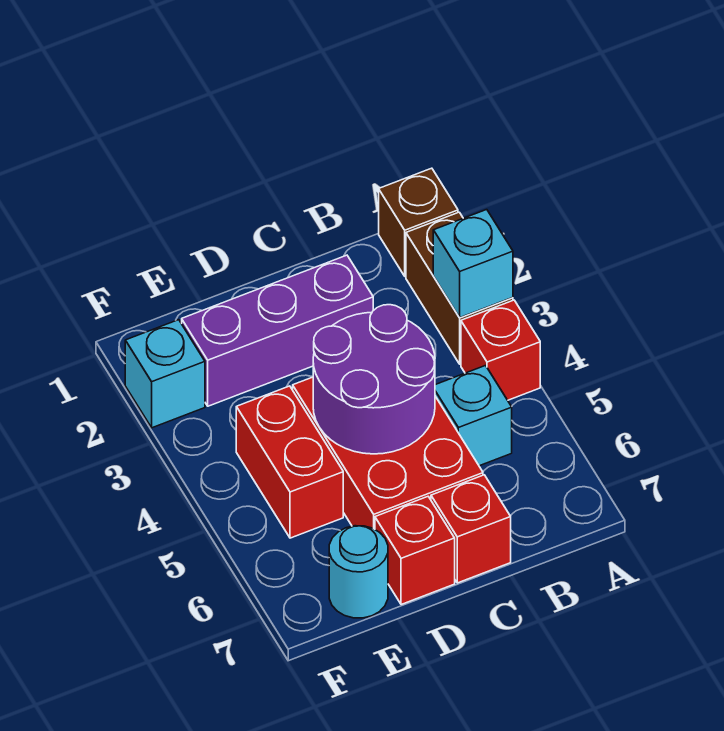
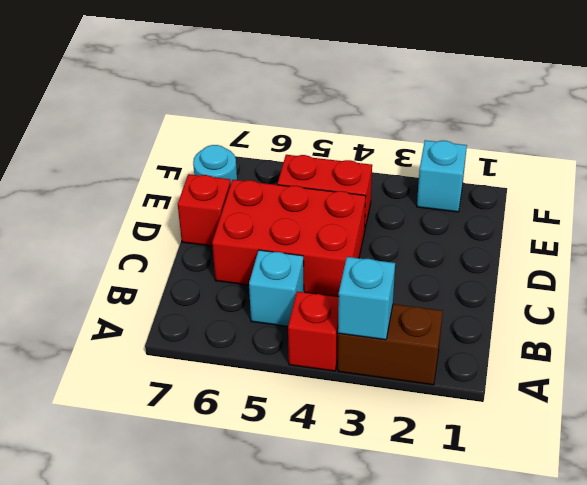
brown 1x1 brick [379,168,458,276] -> none
purple 1x3 brick [182,255,373,406] -> none
purple 2x2 round brick [313,305,435,454] -> none
red 1x1 brick [431,475,511,583] -> none

